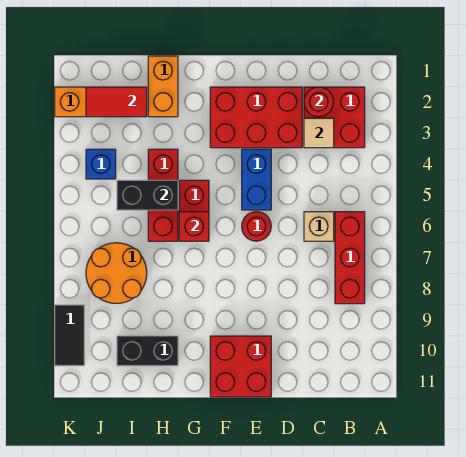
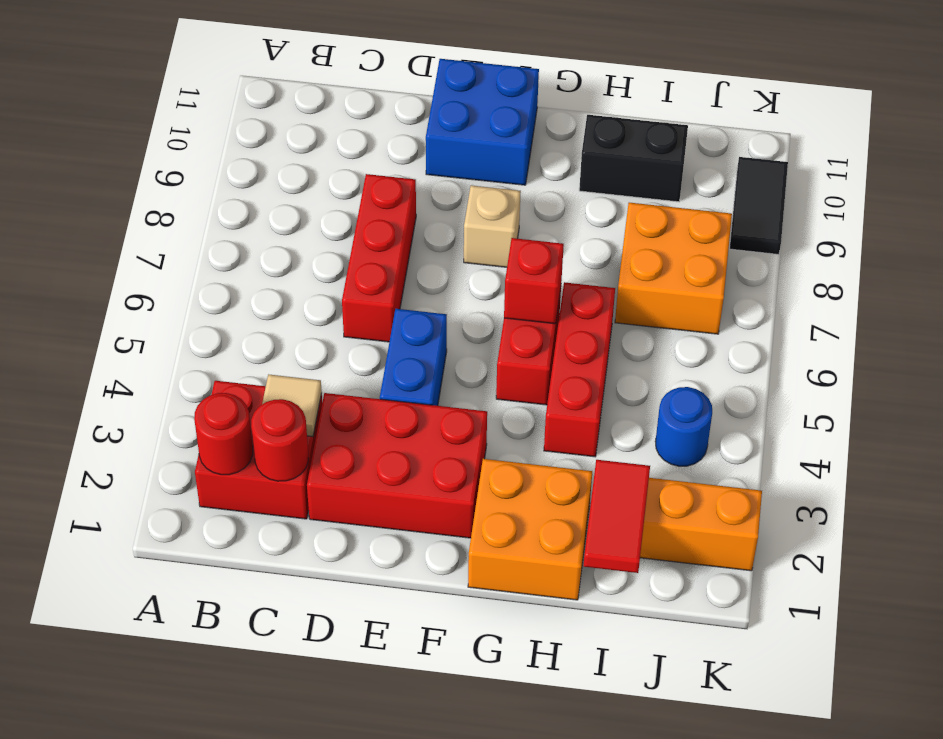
red 1x3 brick [335,212,365,304] -> red 1x3 brick moved to [342,174,416,342]
tan 1x1 brick [304,212,334,241] -> tan 1x1 brick moved to [464,185,521,267]
red 1x1 round brick [242,212,271,241] -> red 1x1 round brick moved to [194,393,253,475]
red 2x2 brick [210,336,271,397] -> blue 2x2 brick [426,59,539,185]
orange 1x2 brick [148,56,178,117] -> orange 2x2 brick [468,459,592,600]
black 1x2 brick [117,180,178,210] -> none
red 1x2 tile [86,87,147,117] -> red 1x2 tile turned to [583,460,650,573]
orange 2x2 round brick [86,243,147,303] -> orange 2x2 brick [615,203,732,334]
blue 1x1 brick [86,149,116,179] -> blue 1x1 round brick [655,387,712,466]

